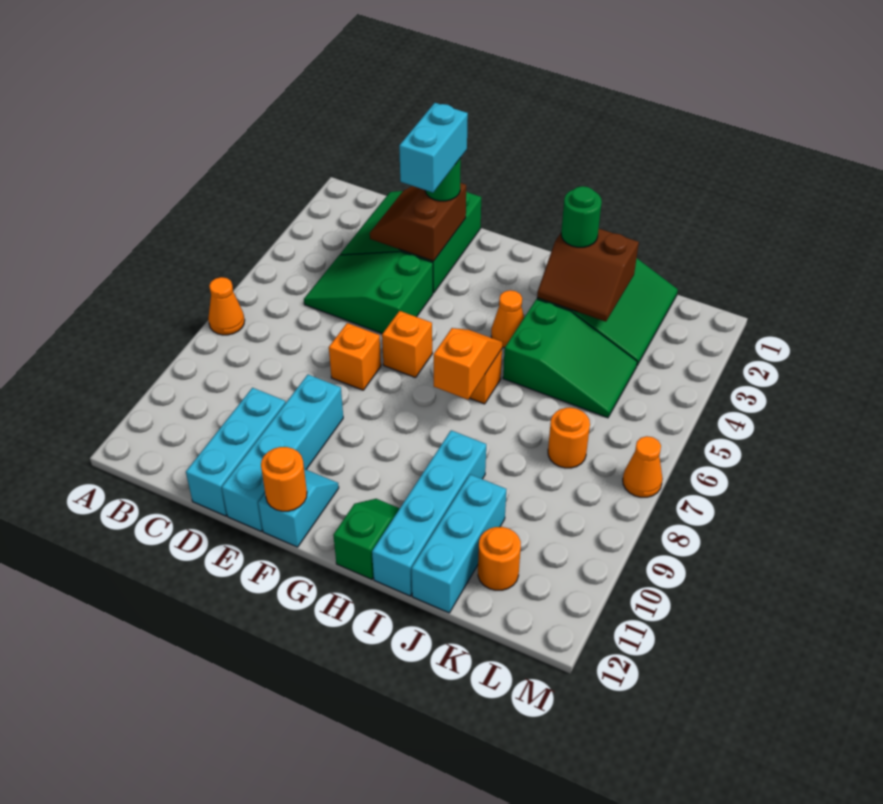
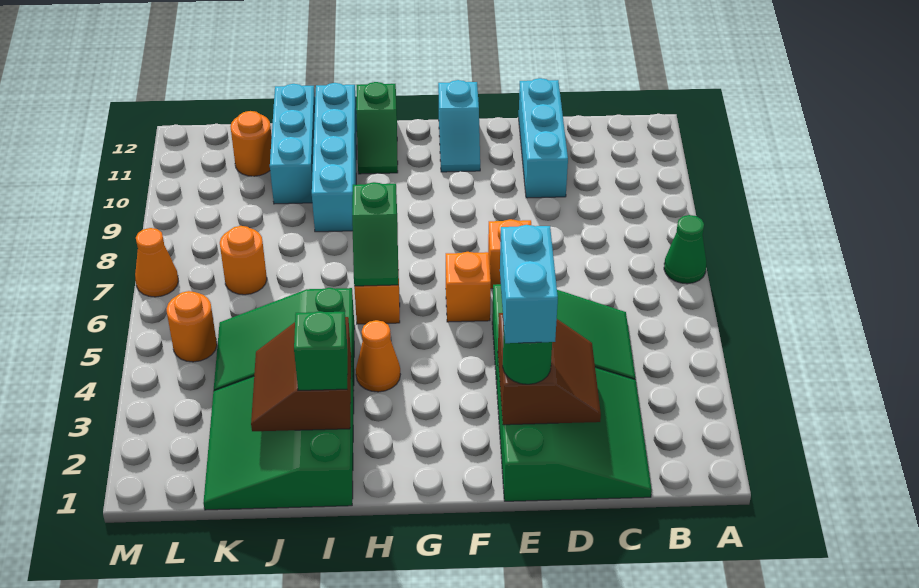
orange 1x1 cone [208,277,245,335] -> green 1x1 cone [664,215,706,284]
cyan 1x4 brick [222,375,343,531] -> none
orange 1x1 round brick [261,447,307,511] -> orange 1x1 round brick moved to [167,291,217,362]
orange 1x2 slope [434,328,502,400] -> green 1x2 slope [352,182,398,286]
brown 2x2 slope [537,229,639,322] -> brown 2x2 slope turned to [251,317,351,431]
green 1x1 round brick [561,186,602,247] -> green 1x1 brick [294,311,348,390]

